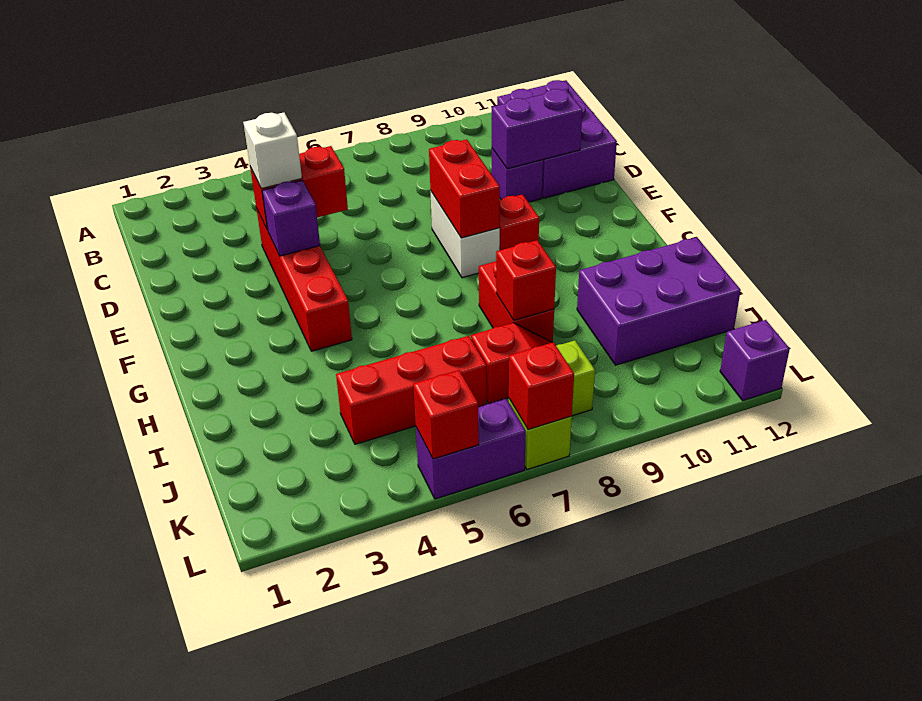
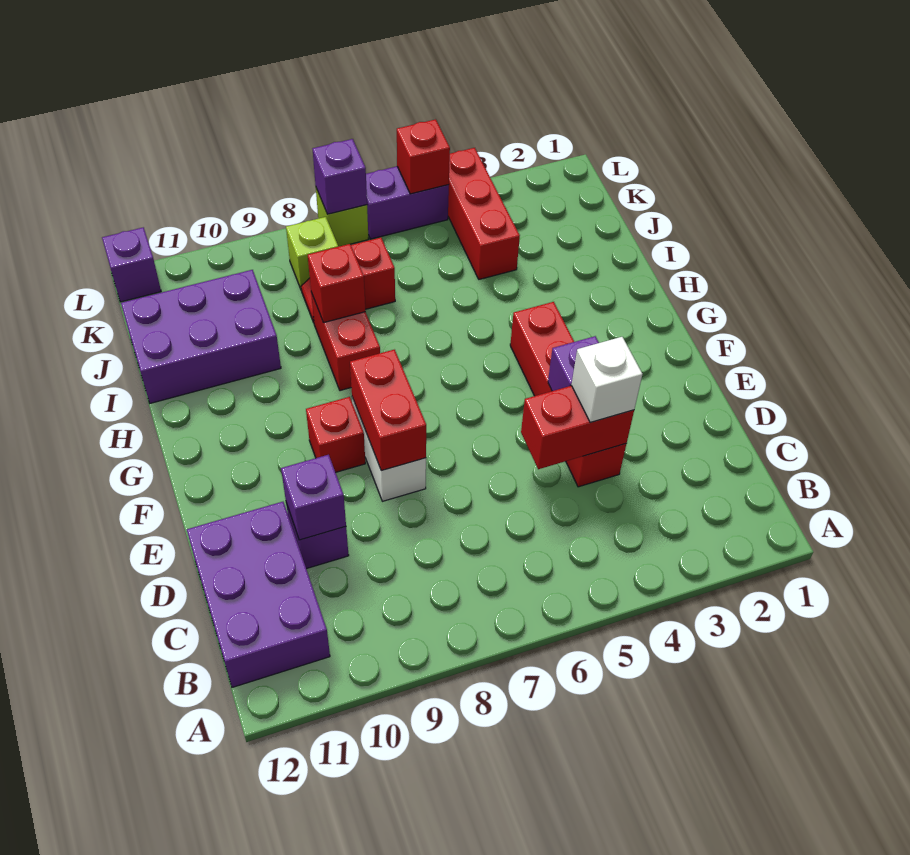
purple 1x2 brick [492,89,582,169] -> purple 1x1 brick [281,455,346,540]
red 1x3 brick [336,336,487,444] -> red 1x3 brick turned to [448,148,520,279]
red 1x1 brick [509,342,574,429] -> purple 1x1 brick [313,139,367,214]

